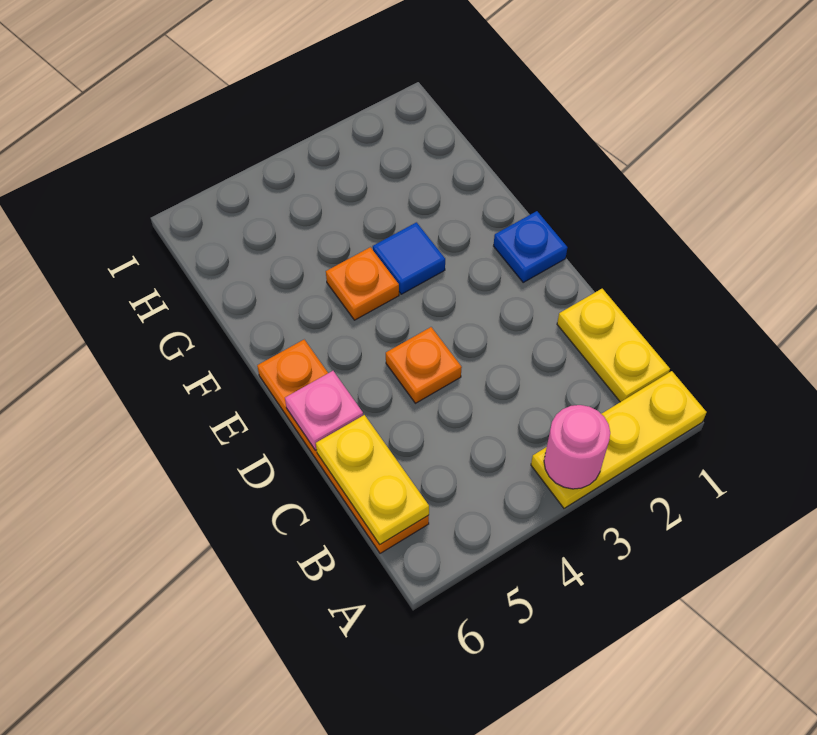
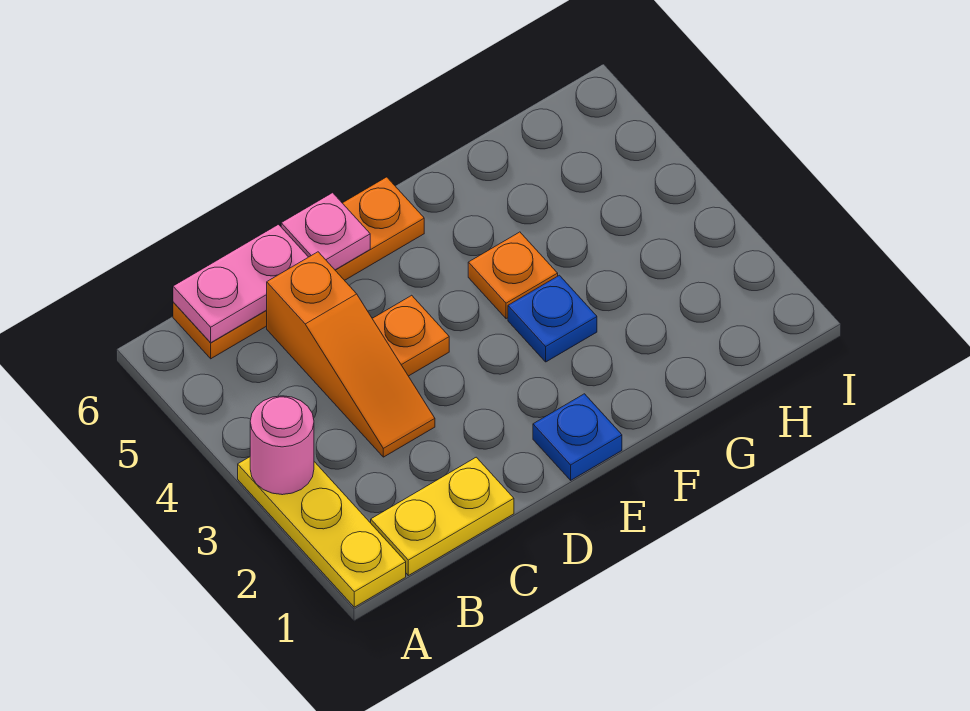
yellow 1x2 plate [316,415,429,544] -> pink 1x2 plate [173,225,308,343]
none -> orange 1x3 slope [267,252,435,457]
blue 1x1 tile [373,222,445,294] -> blue 1x1 plate [508,275,597,362]

